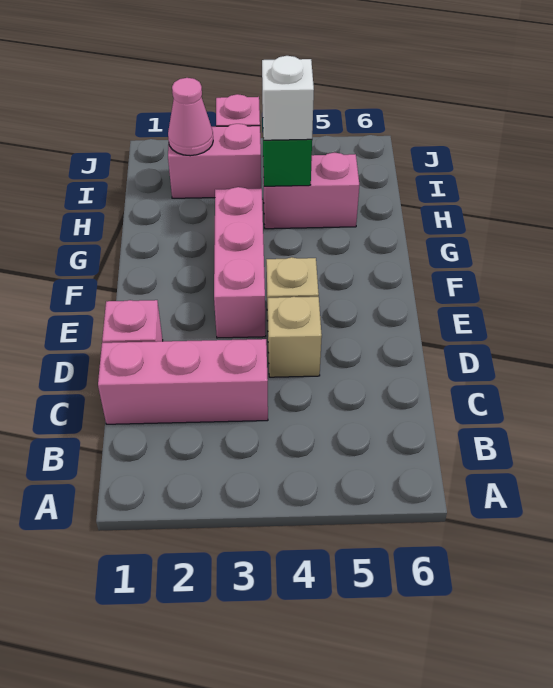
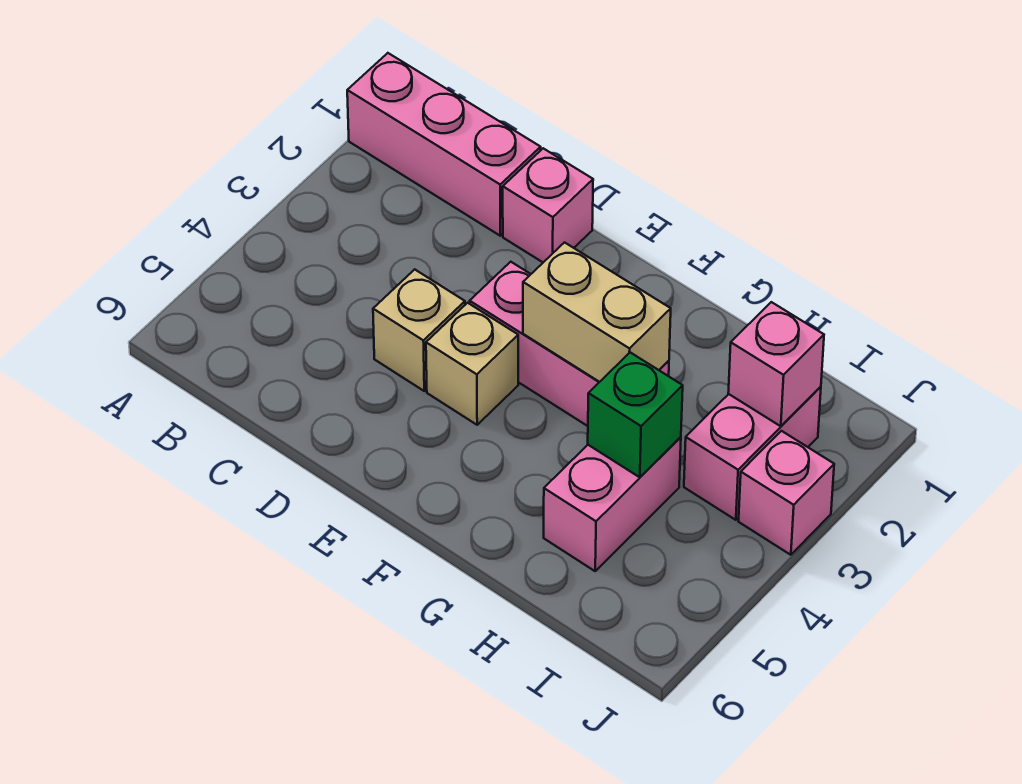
pink 1x3 brick [98,339,268,424] -> pink 1x3 brick turned to [347,53,541,236]
none -> tan 1x2 brick [523,242,671,382]
white 1x1 brick [262,56,314,140] -> none
pink 1x1 cone [168,78,213,156] -> pink 1x1 brick [728,302,824,426]

